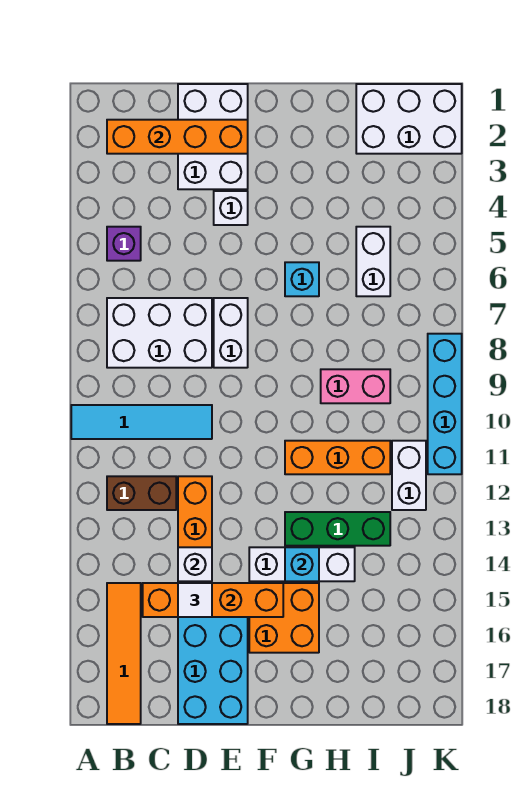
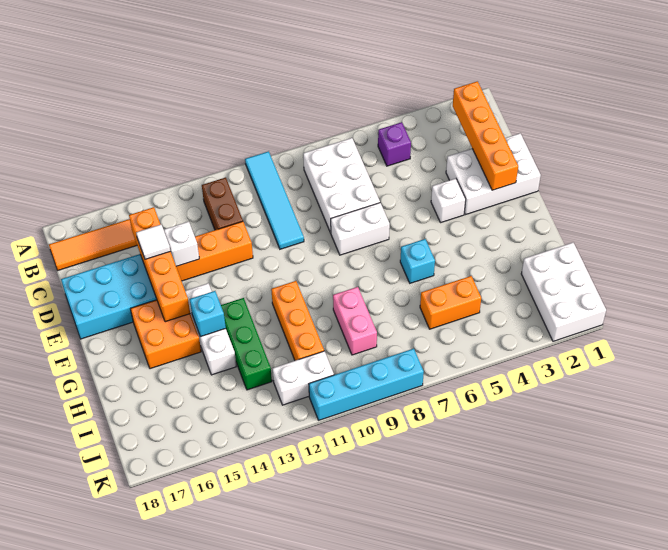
white 1x2 brick [356,227,390,296] -> orange 1x2 brick [420,276,481,329]

